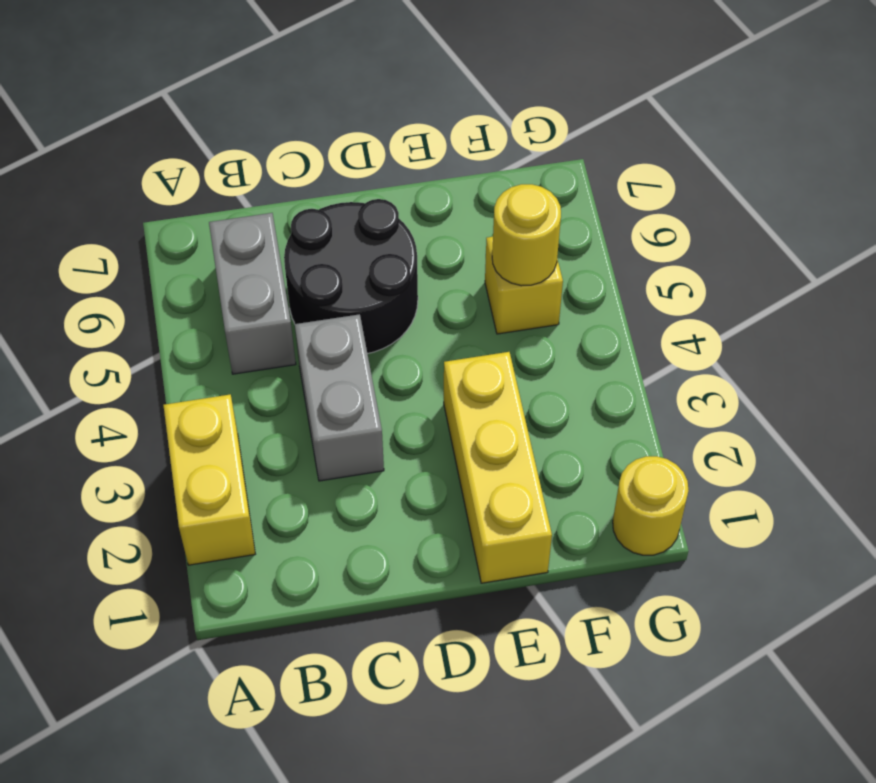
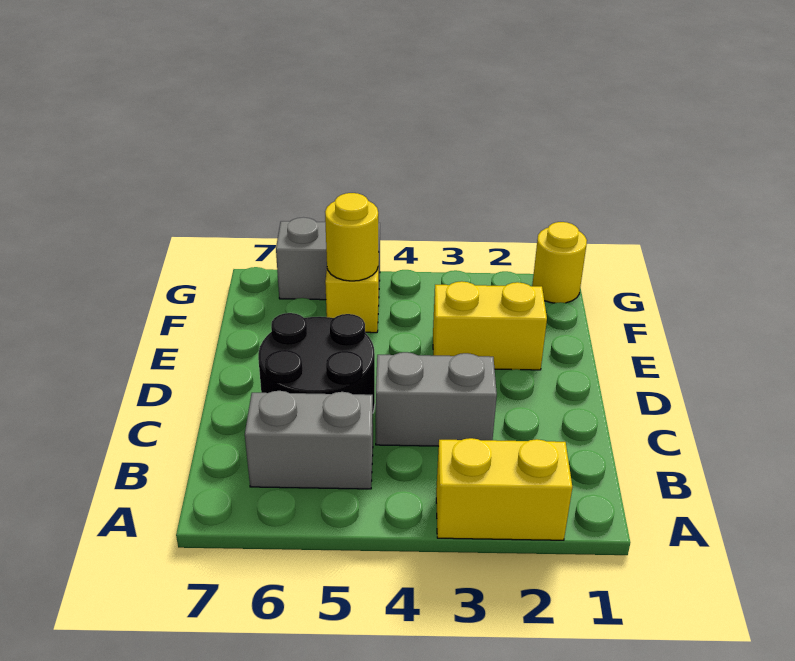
yellow 1x3 brick [444,352,552,583] -> yellow 1x2 brick [433,281,547,370]
none -> grey 1x2 brick [276,217,380,300]

